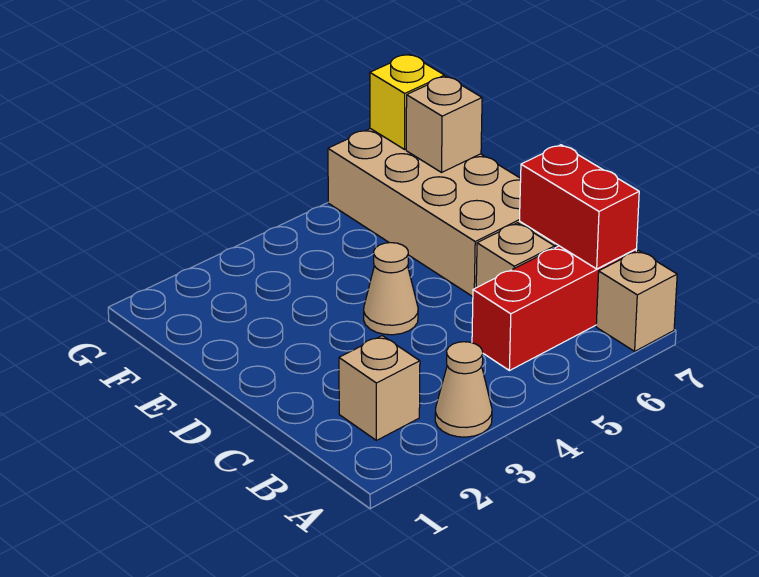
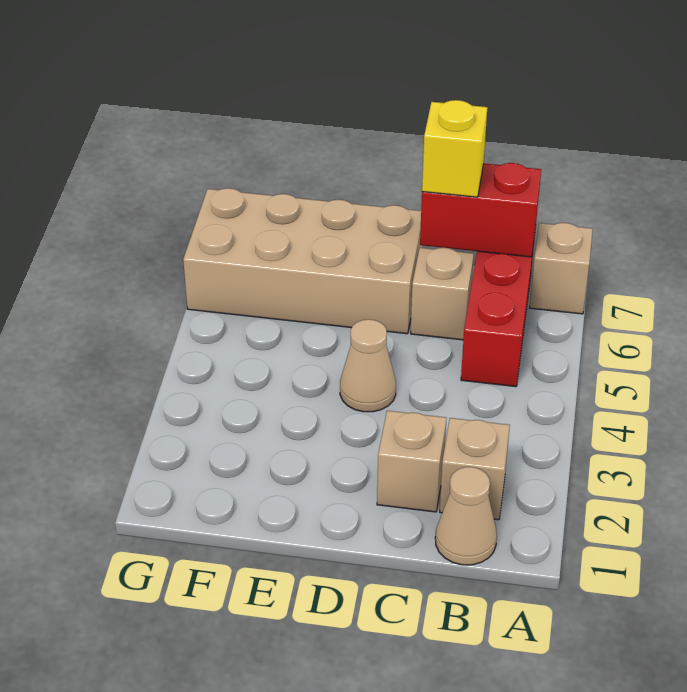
tan 1x1 cone [435,342,492,437] -> tan 1x1 cone moved to [435,467,497,565]
tan 1x1 brick [406,76,482,172] -> tan 1x1 brick moved to [377,411,447,512]
yellow 1x1 brick [370,54,445,149] -> yellow 1x1 brick moved to [422,100,487,197]

